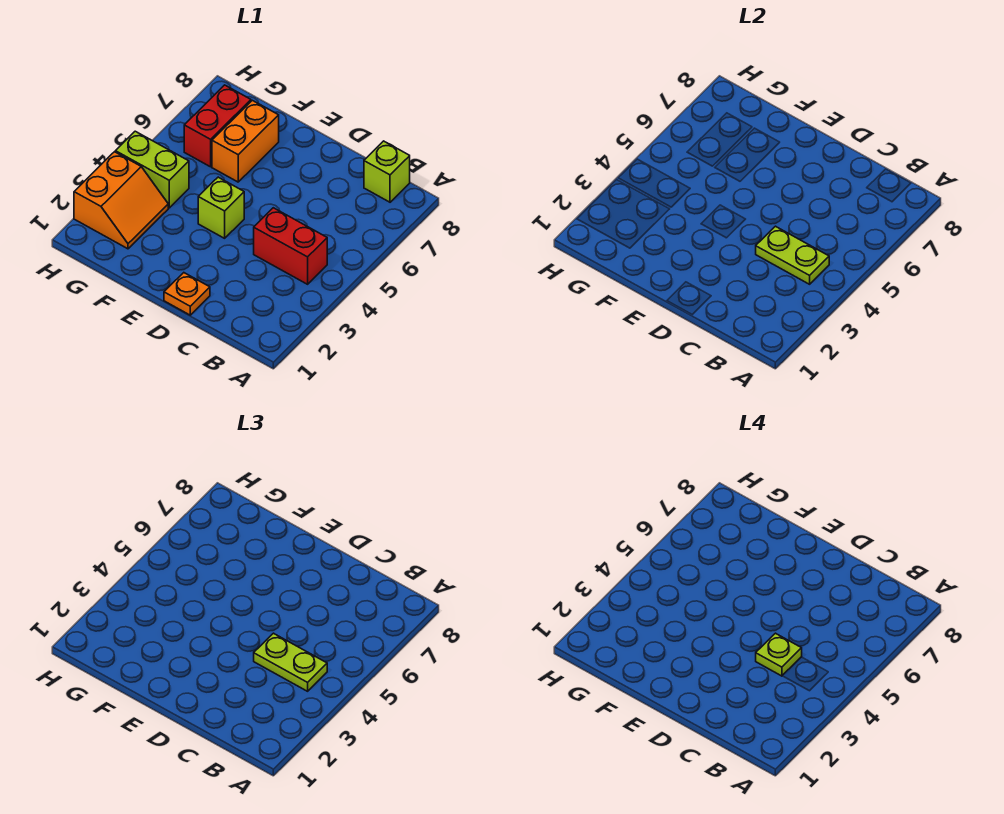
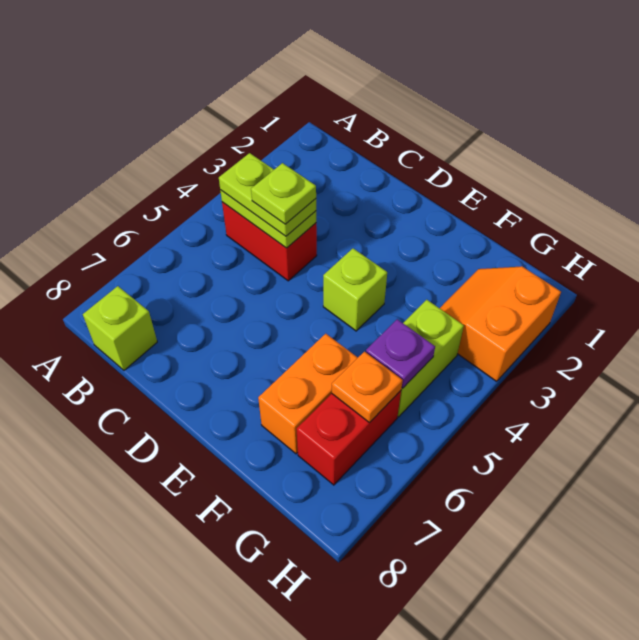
orange 1x1 plate [164,273,210,315] -> orange 1x1 plate moved to [332,352,403,422]
lime 1x2 brick [115,131,189,208] -> lime 1x2 brick turned to [398,300,464,417]
none -> purple 1x1 plate [366,319,435,388]

